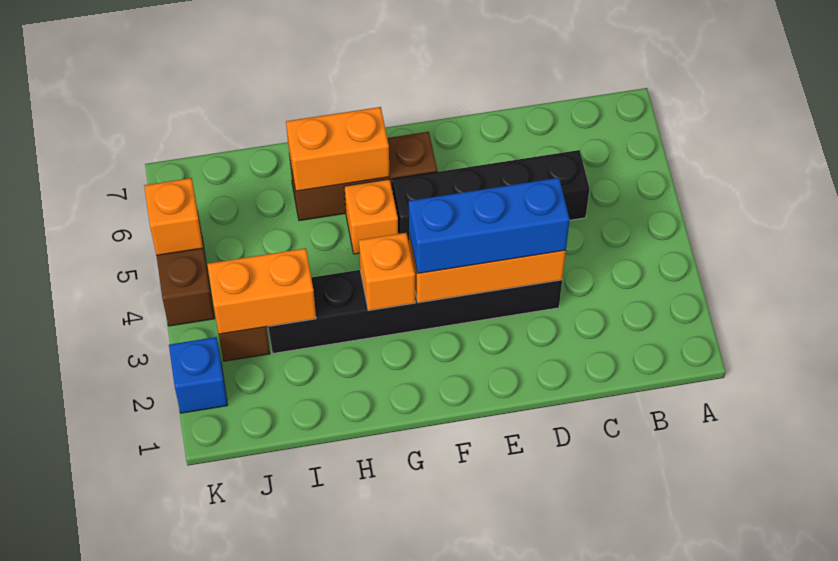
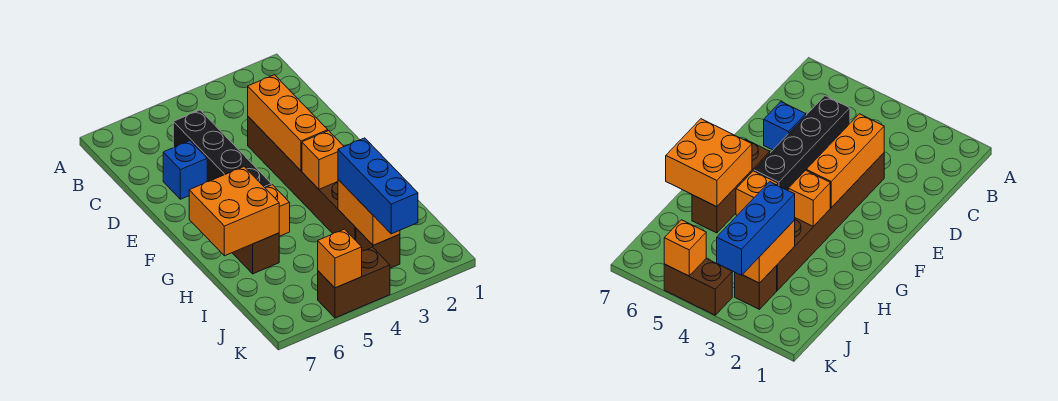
black 1x6 brick [268,270,562,353] -> brown 1x6 brick [248,117,356,240]
blue 1x3 brick [409,178,570,273] -> blue 1x3 brick moved to [338,138,418,234]
orange 1x2 brick [286,107,390,191] -> orange 2x2 brick [189,167,279,256]
blue 1x1 brick [169,337,228,413] -> blue 1x1 brick moved to [163,141,207,199]

